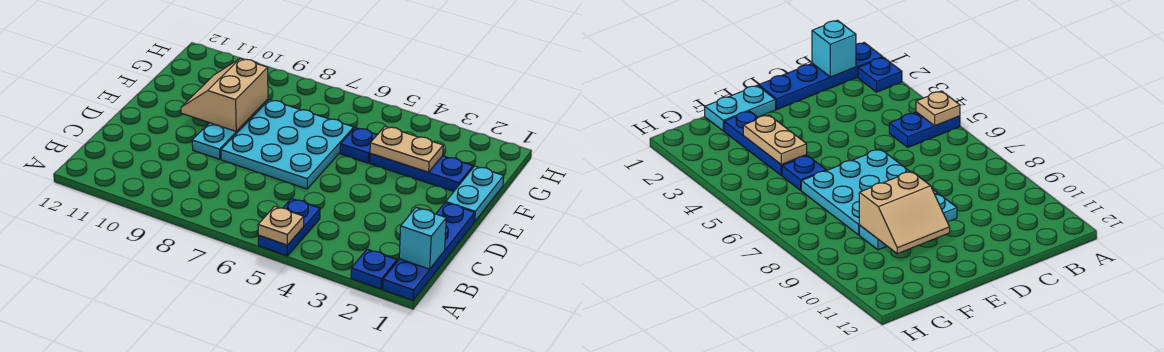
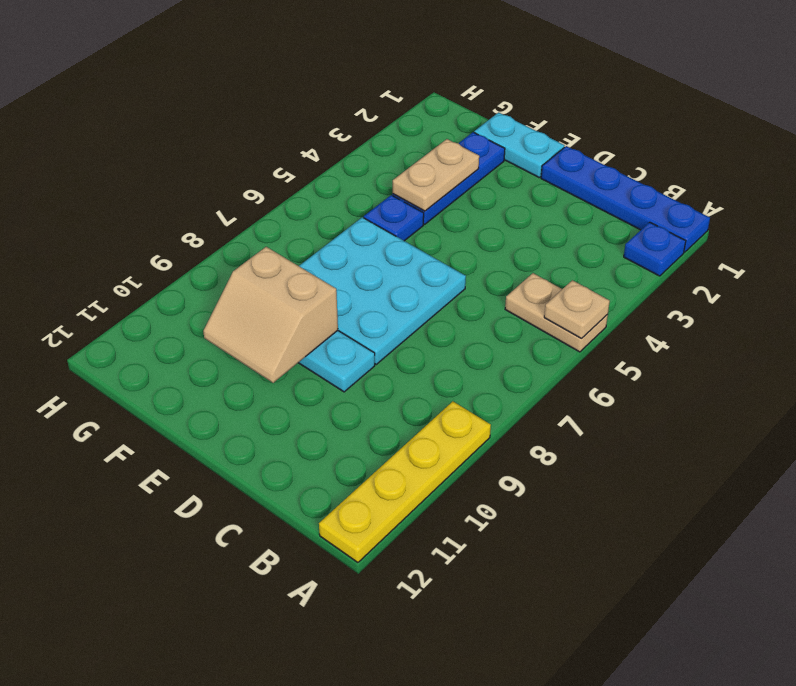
blue 1x2 plate [258,198,320,256] -> tan 1x2 plate [505,273,608,352]
none -> yellow 1x4 plate [319,401,491,562]
cyan 1x1 brick [399,208,446,269] -> none

